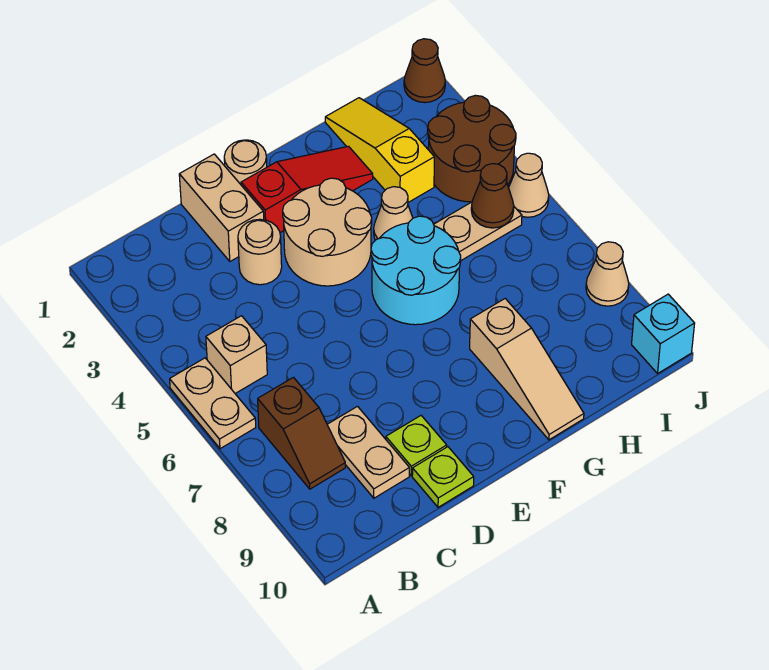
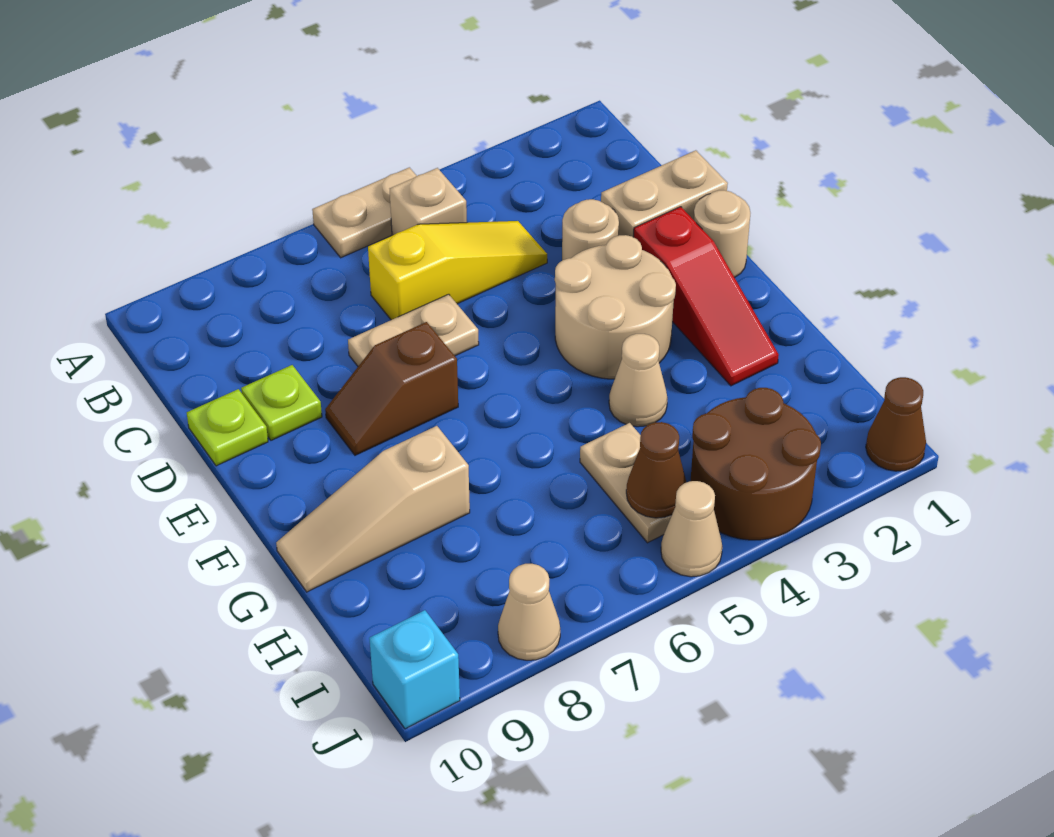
brown 1x2 slope [258,377,345,489] -> brown 1x2 slope moved to [325,322,458,455]
tan 1x2 plate [327,406,409,498] -> tan 1x2 plate moved to [348,294,479,366]
cyan 2x2 round brick [371,216,461,325] -> none
yellow 1x3 slope [325,98,434,202] -> yellow 1x3 slope moved to [368,221,547,320]

